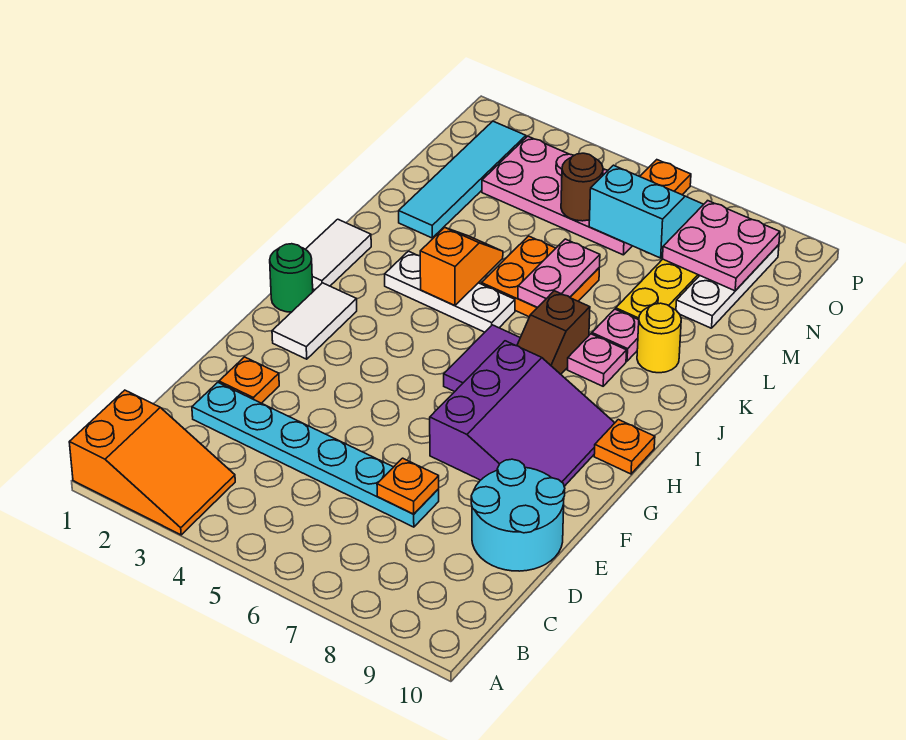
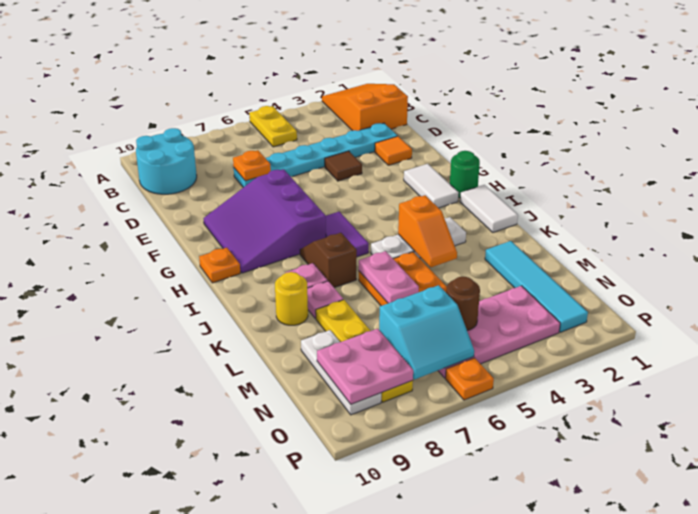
orange 2x3 slope [69,390,235,535] -> orange 2x3 slope turned to [322,84,408,131]
none -> yellow 1x2 plate [249,106,297,147]
cyan 2x2 round brick [471,459,565,571] -> cyan 2x2 round brick moved to [136,128,197,194]
orange 1x1 plate [219,357,279,403] -> orange 1x1 tile [375,136,412,165]
none -> brown 1x1 tile [325,151,362,181]

